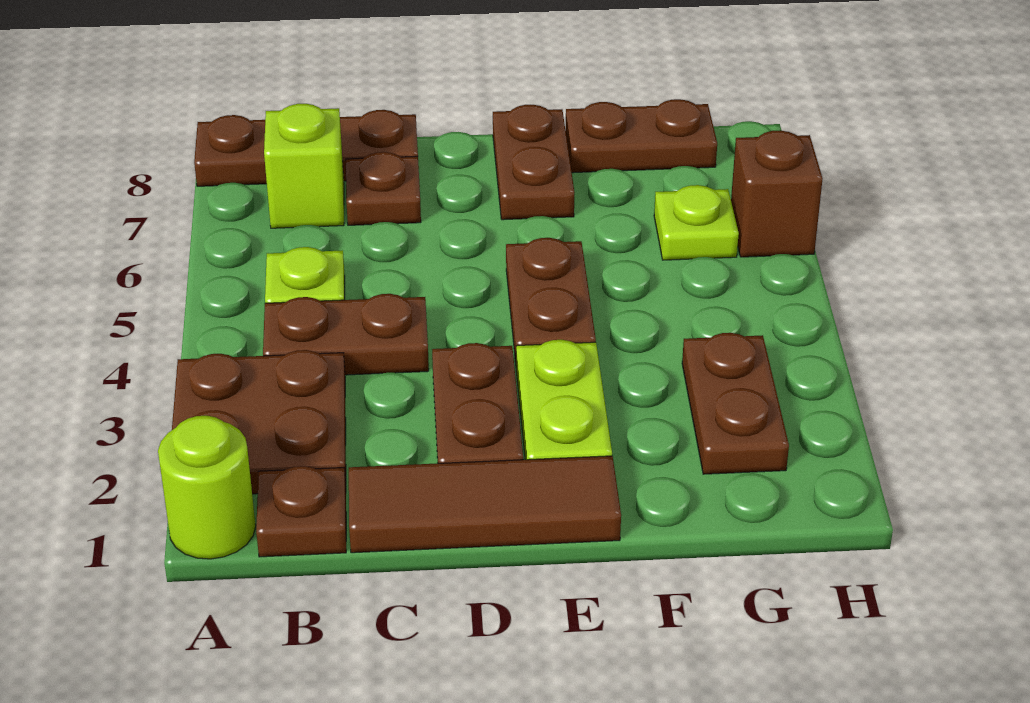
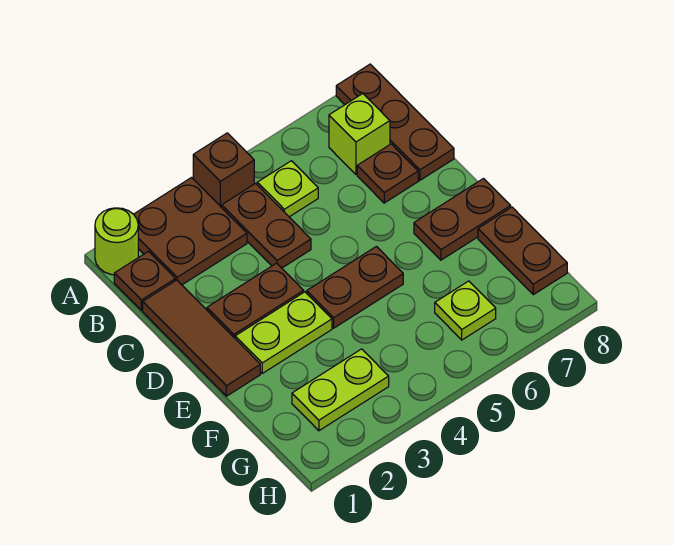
brown 1x2 plate [682,333,789,474] -> lime 1x2 plate [292,349,389,431]
brown 1x1 brick [731,130,823,257] -> brown 1x1 brick moved to [193,133,254,208]

